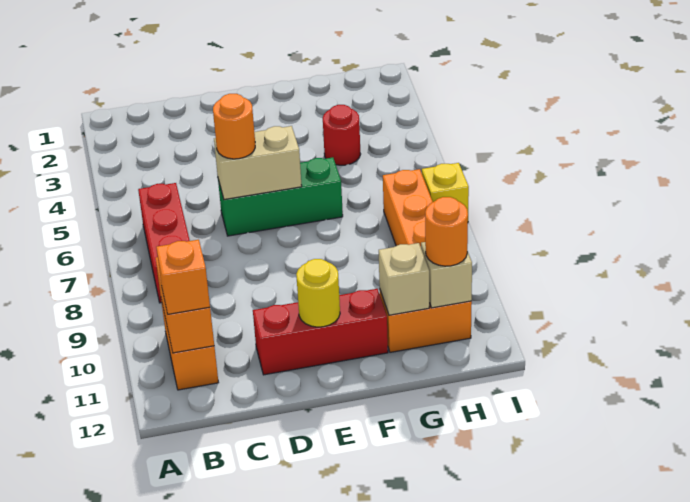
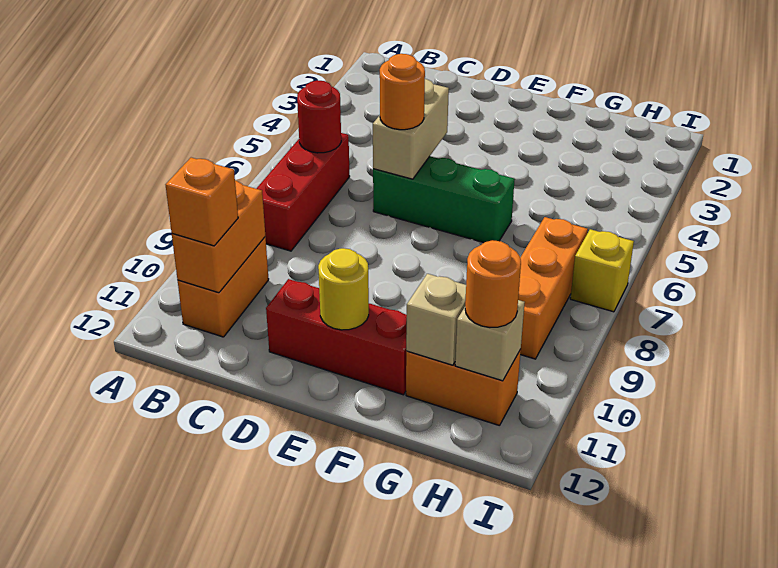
tan 1x2 brick [214,126,302,199] -> tan 1x2 brick turned to [373,79,449,179]
red 1x1 round brick [323,105,361,165] -> red 1x1 round brick moved to [297,80,341,153]

